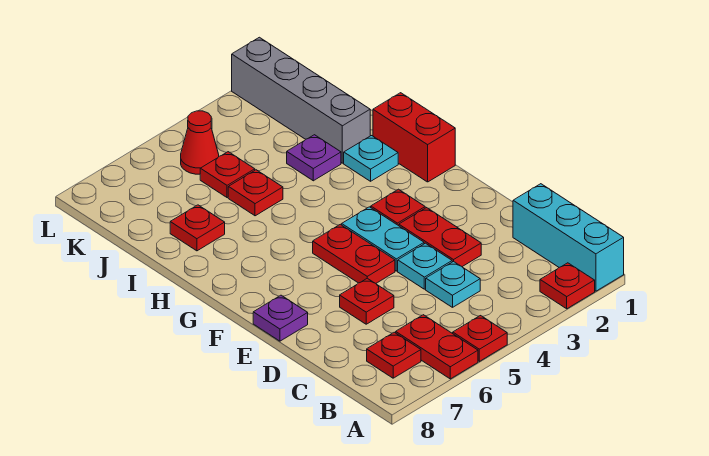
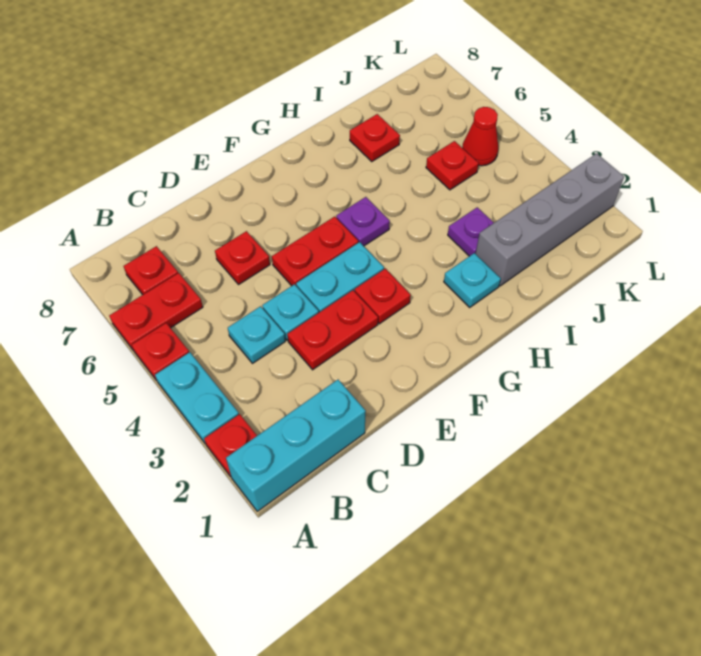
none -> cyan 1x2 plate [155,352,239,444]
purple 1x1 plate [253,295,308,341] -> purple 1x1 plate moved to [336,197,390,246]
red 1x2 brick [373,93,455,182] -> none
red 1x1 plate [228,170,283,216] -> none

